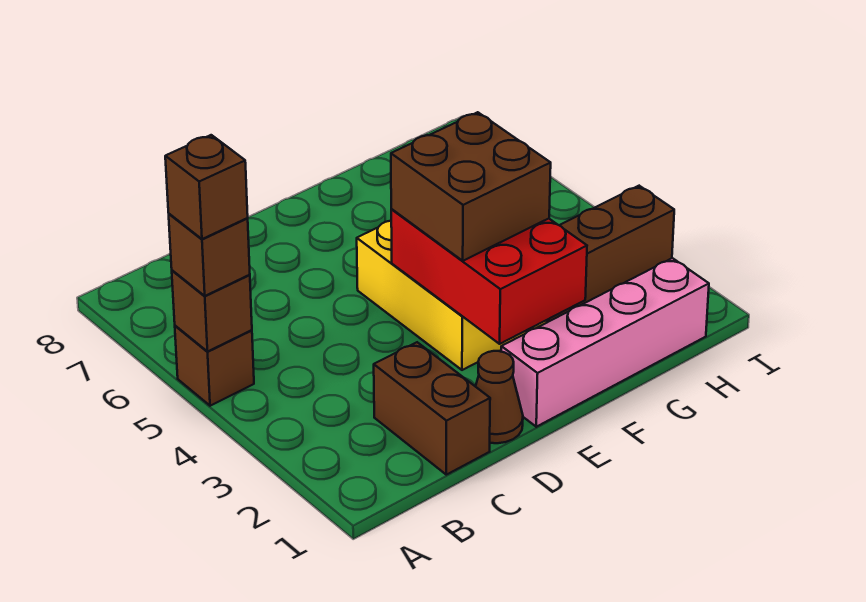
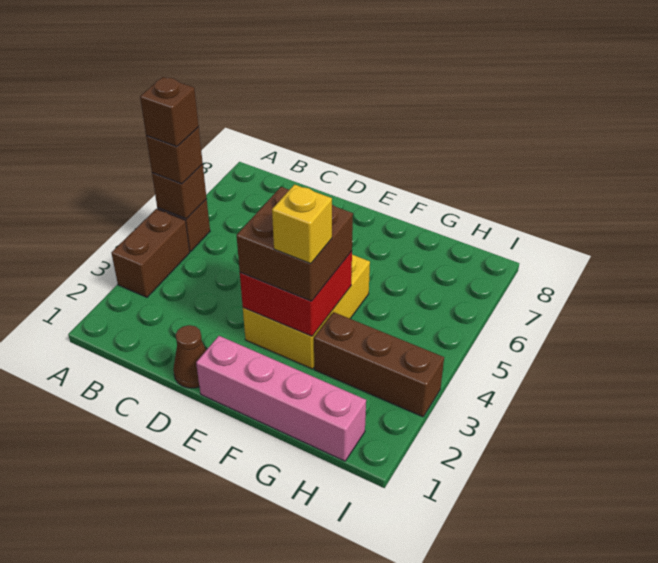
brown 1x2 brick [374,342,490,475] -> brown 1x2 brick moved to [112,209,190,297]
red 2x3 brick [391,209,587,344] -> red 2x2 brick [240,251,352,336]
none -> yellow 1x1 brick [272,185,332,264]

